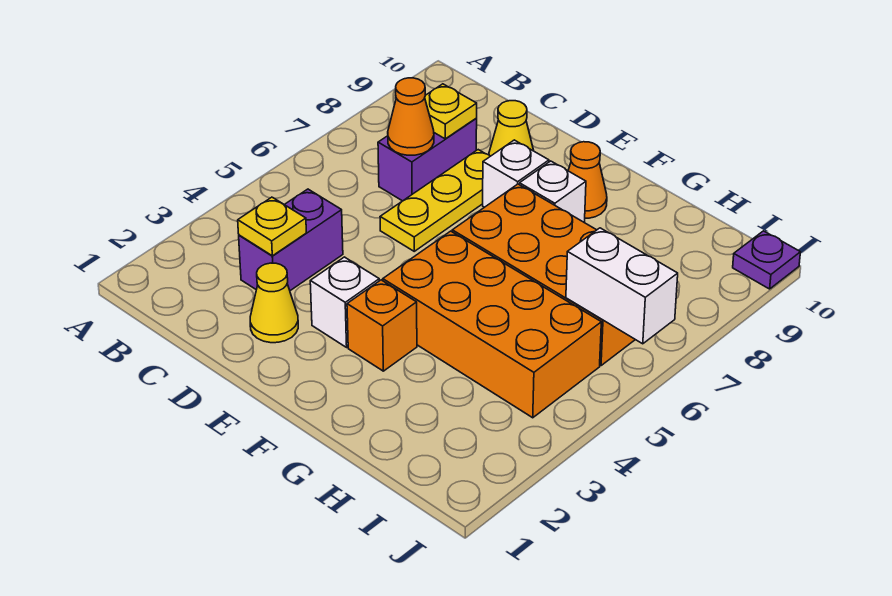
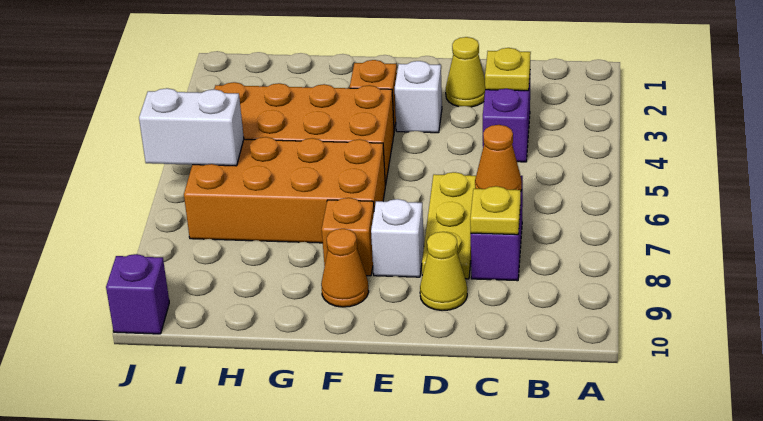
white 1x1 brick [520,161,586,223] -> orange 1x1 brick [322,198,374,276]
purple 1x1 plate [733,231,800,289] -> purple 1x1 brick [106,254,169,334]

